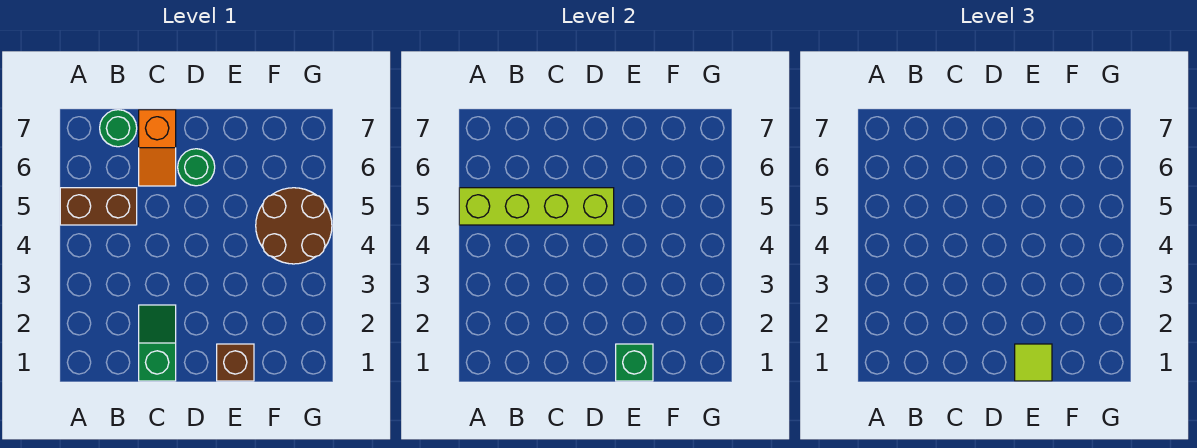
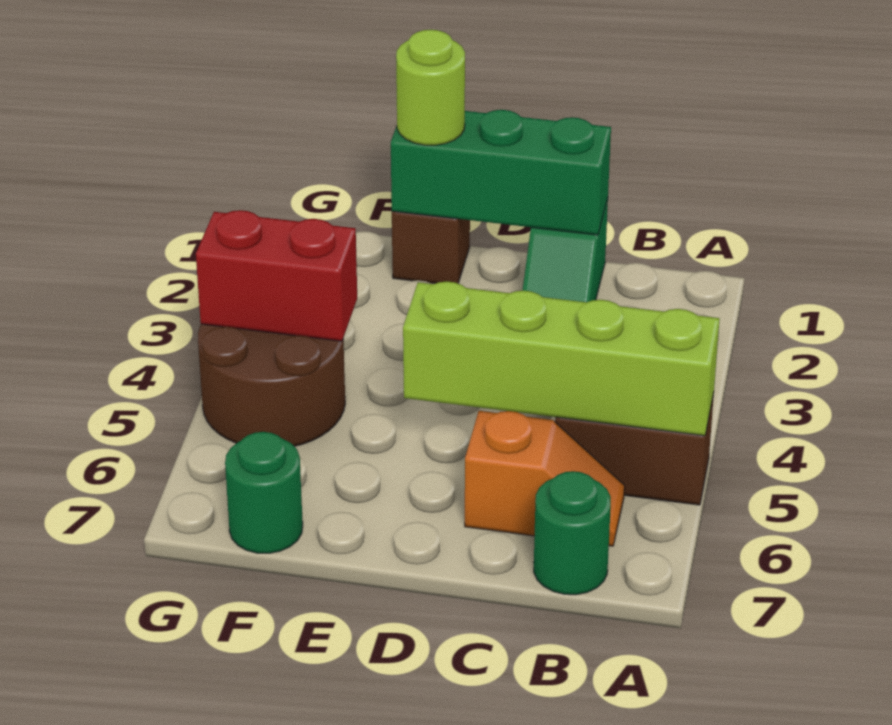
orange 1x2 slope [139,110,176,186] -> orange 1x2 slope turned to [465,411,625,546]
green 1x1 round brick [178,149,215,186] -> green 1x1 round brick moved to [225,432,303,553]
green 1x1 brick [616,344,653,381] -> green 1x3 brick [391,110,611,235]
lime 1x1 tile [1015,344,1052,381] -> lime 1x1 round brick [396,30,465,145]
none -> red 1x2 brick [196,210,357,341]

